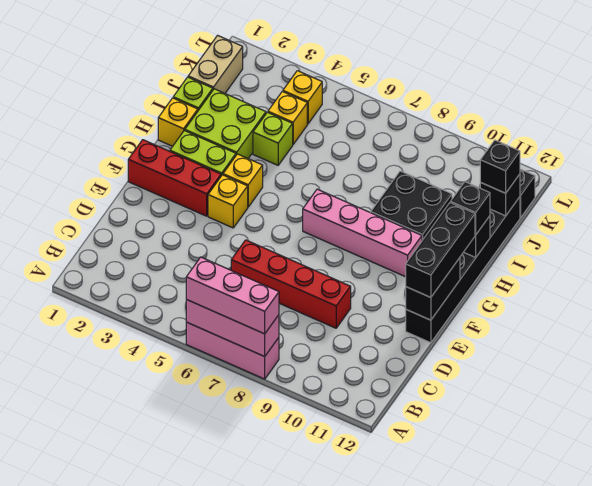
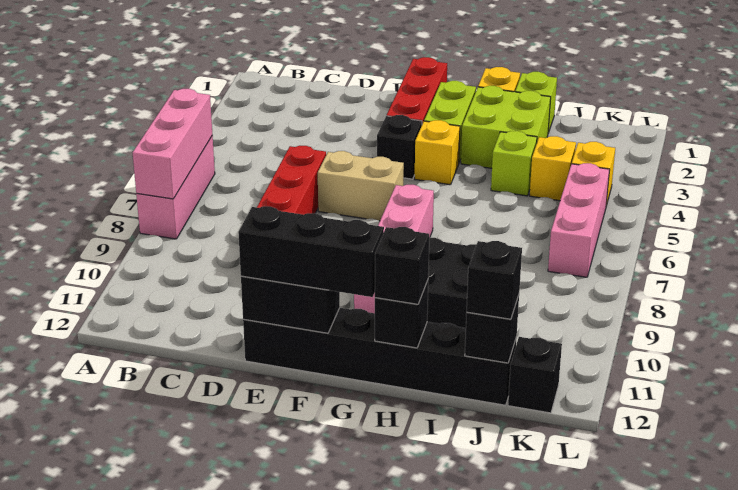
pink 1x3 brick [186,257,279,334] -> pink 1x3 brick moved to [548,163,610,277]
yellow 1x1 brick [208,175,248,228] -> black 1x1 brick [377,115,422,179]
tan 1x2 brick [188,35,243,93] -> tan 1x2 brick moved to [318,151,404,221]

